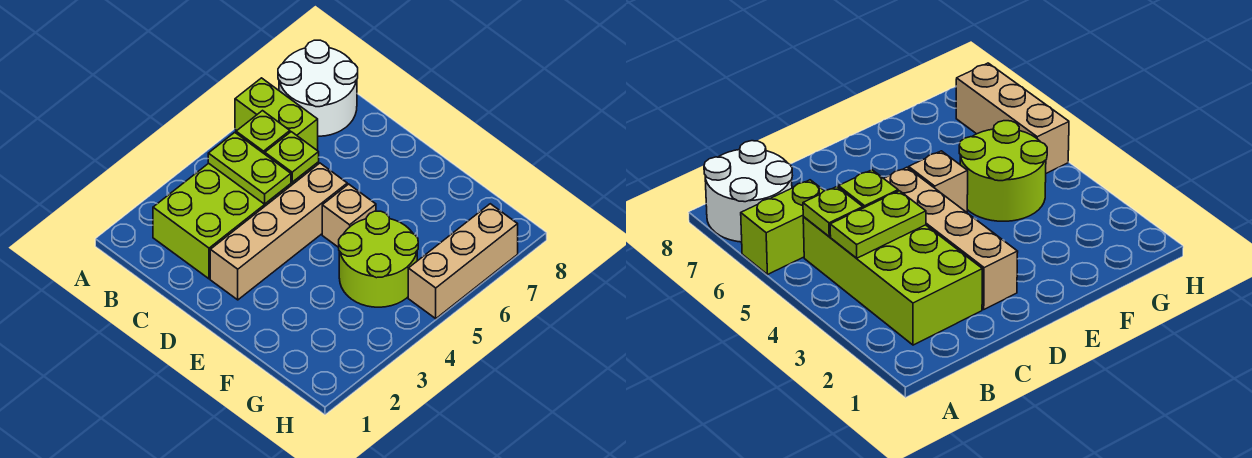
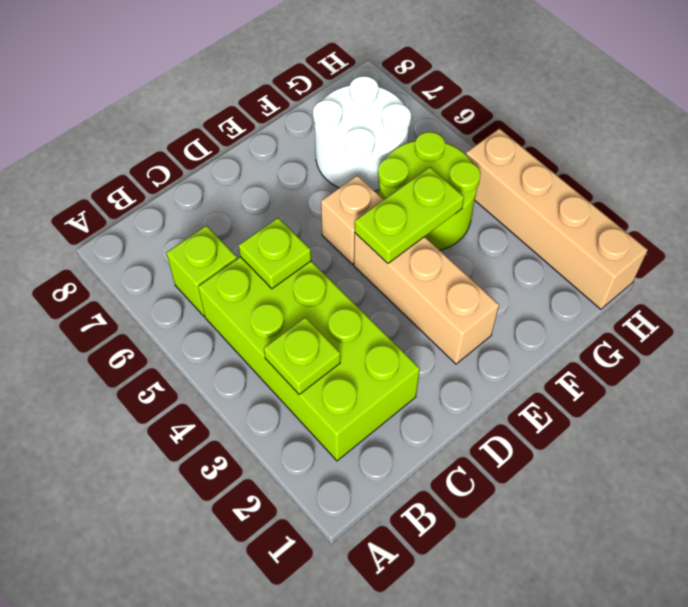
lime 1x2 brick [235,78,318,150] -> lime 1x1 brick [166,226,237,316]
white 2x2 round brick [278,40,358,136] -> white 2x2 round brick moved to [313,76,411,191]
lime 1x2 plate [208,133,291,204] -> lime 1x2 plate moved to [355,167,464,263]
lime 1x1 plate [236,111,290,154] -> lime 1x1 plate moved to [264,317,340,394]
tan 1x4 brick [210,163,347,300] -> tan 1x4 brick moved to [466,129,648,309]
tan 1x3 brick [408,204,518,319] -> tan 1x3 brick moved to [354,233,499,364]

